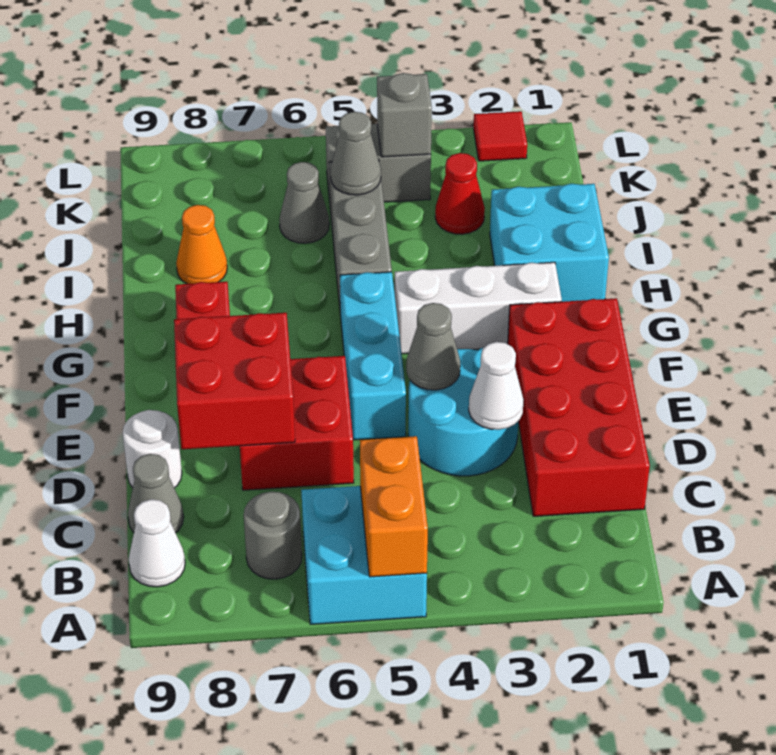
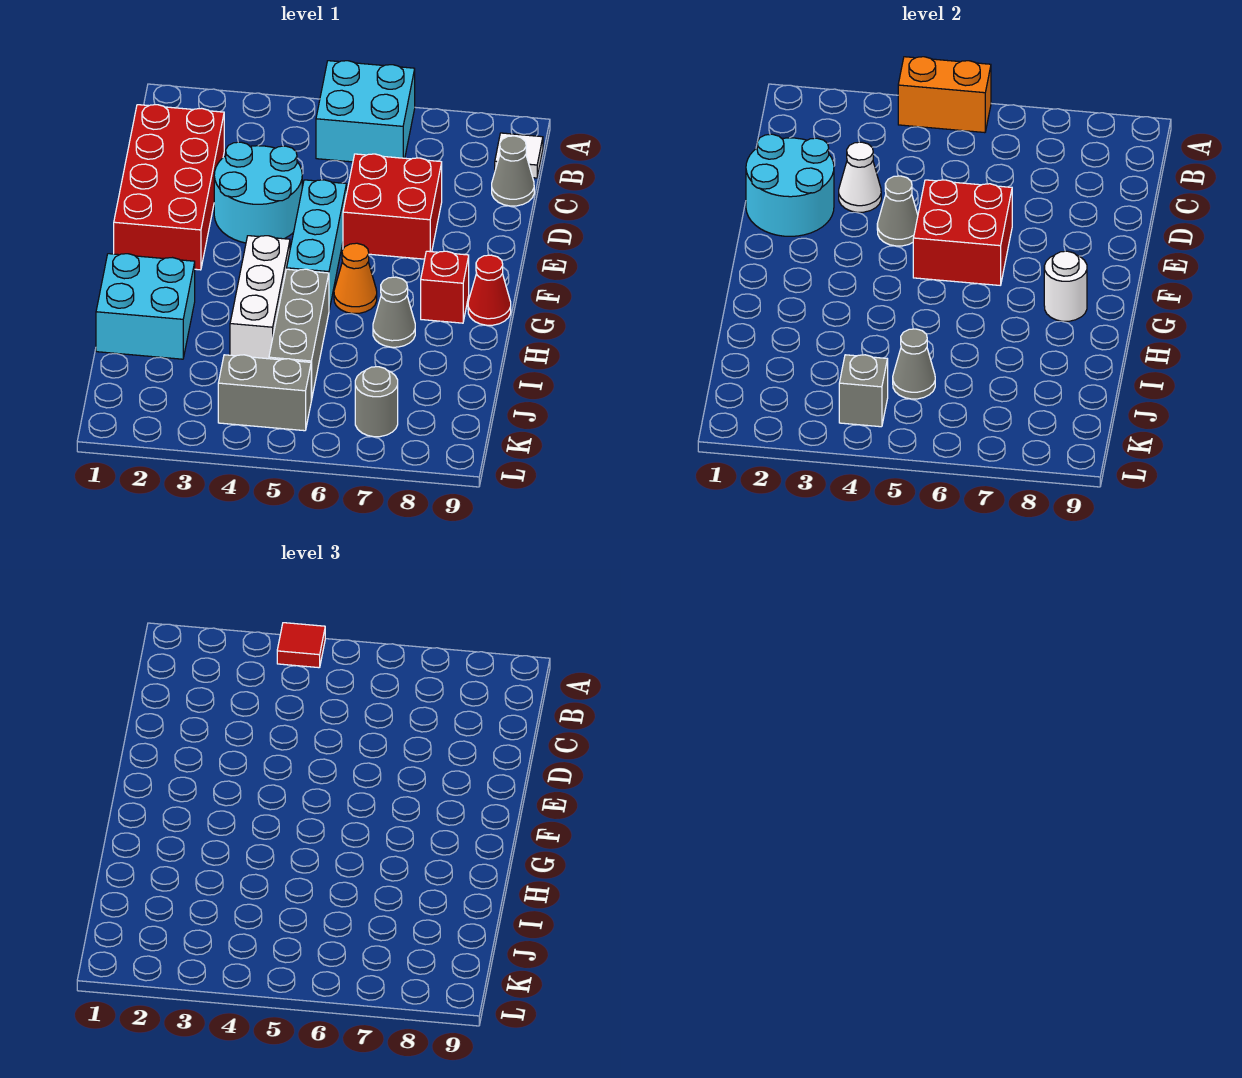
orange 1x2 brick [360,436,428,577] -> orange 1x2 brick turned to [898,57,991,133]
grey 1x1 round brick [244,492,302,579] -> grey 1x1 round brick moved to [355,367,398,437]
white 1x1 cone [129,499,185,587] -> white 1x1 tile [495,133,543,178]
none -> cyan 2x2 round brick [746,134,834,236]
red 2x2 brick [174,313,295,449] -> red 2x2 brick moved to [913,180,1012,285]
white 1x1 round brick [123,410,182,488] -> white 1x1 round brick moved to [1044,251,1087,321]
white 1x3 brick [395,262,562,354] -> white 1x3 brick turned to [230,236,290,359]
orange 1x1 cone [176,205,227,284] -> orange 1x1 cone moved to [334,243,377,314]
red 1x1 cone [435,153,485,234] -> red 1x1 cone moved to [468,255,511,325]
grey 1x1 cone [279,162,329,243] -> grey 1x1 cone moved to [373,277,415,347]
red 1x1 tile [473,111,527,161] -> red 1x1 tile moved to [277,623,325,668]

